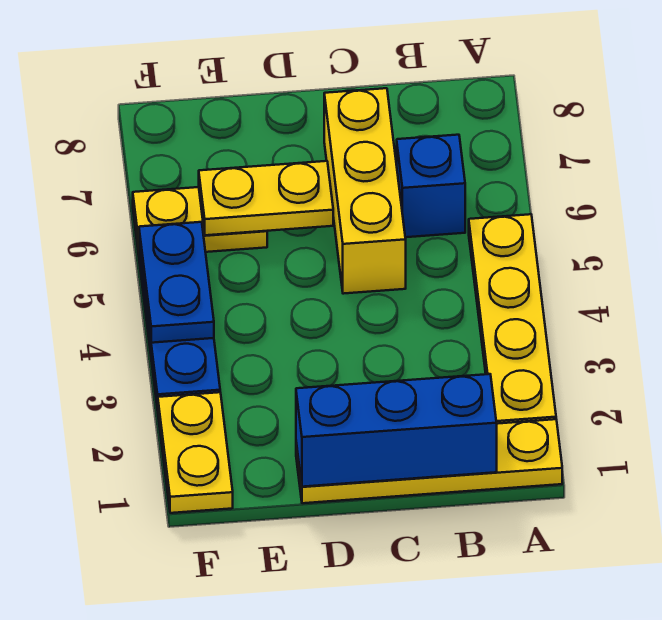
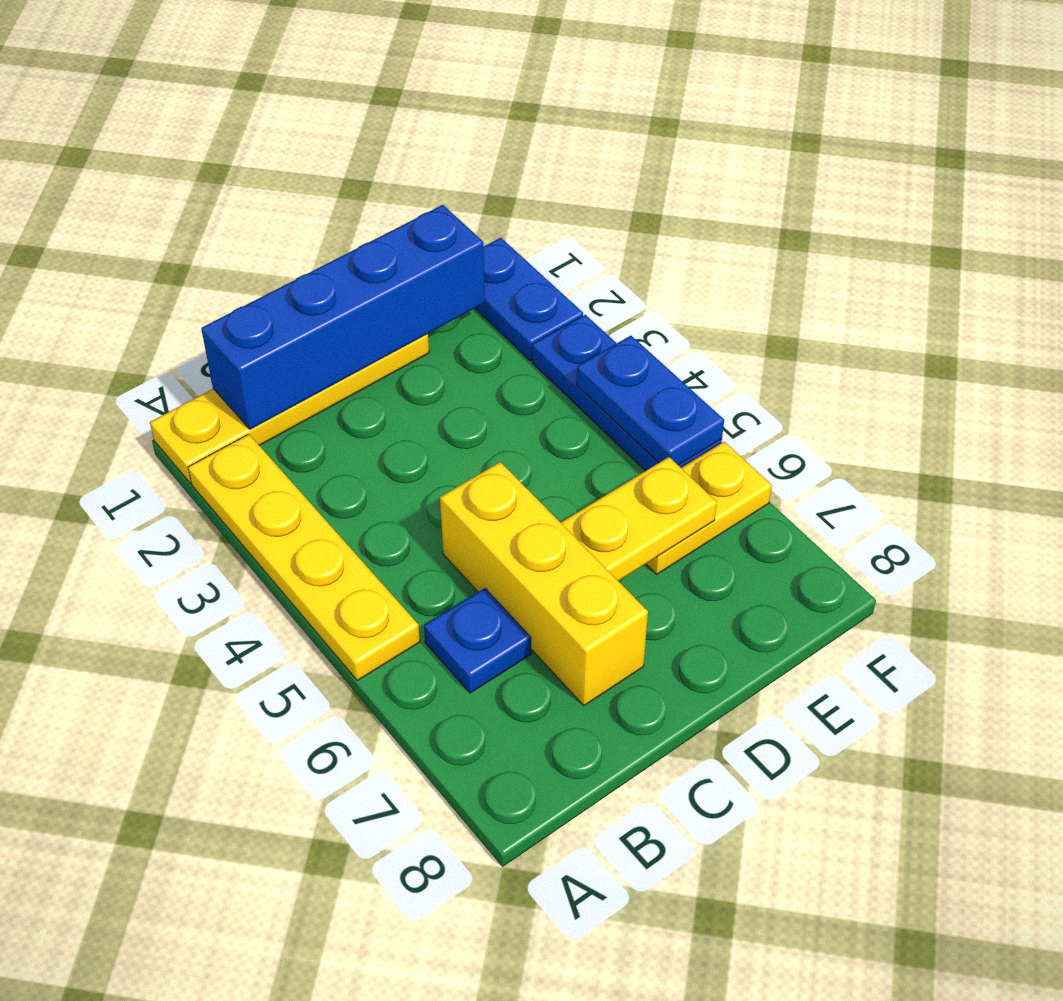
blue 1x3 brick [296,374,497,487] -> blue 1x4 brick [201,205,485,429]
blue 1x1 brick [397,135,465,237] -> blue 1x1 plate [424,588,531,693]
yellow 1x2 plate [158,392,233,513] -> blue 1x2 plate [475,238,583,361]

